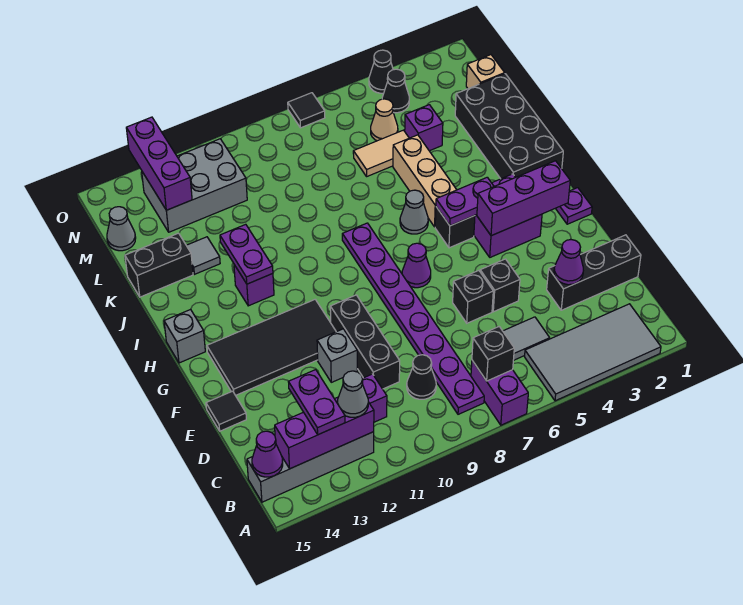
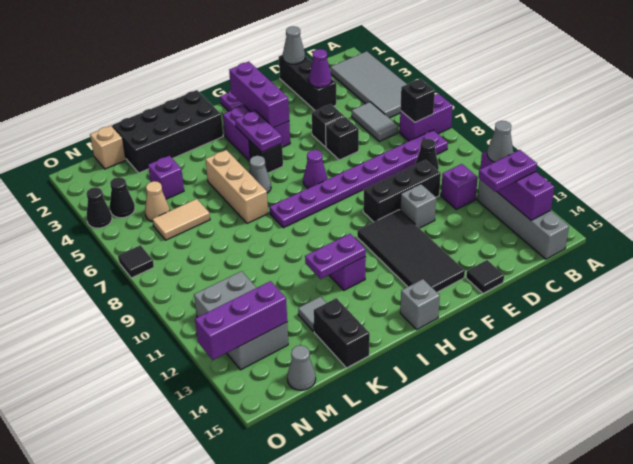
purple 1x1 cone [252,431,283,477] -> none
none -> grey 1x1 cone [283,26,305,64]
tan 1x3 brick [393,135,457,227] -> tan 1x3 brick turned to [205,150,268,223]
tan 1x2 tile [353,130,409,176] -> tan 1x2 tile turned to [153,199,210,240]

